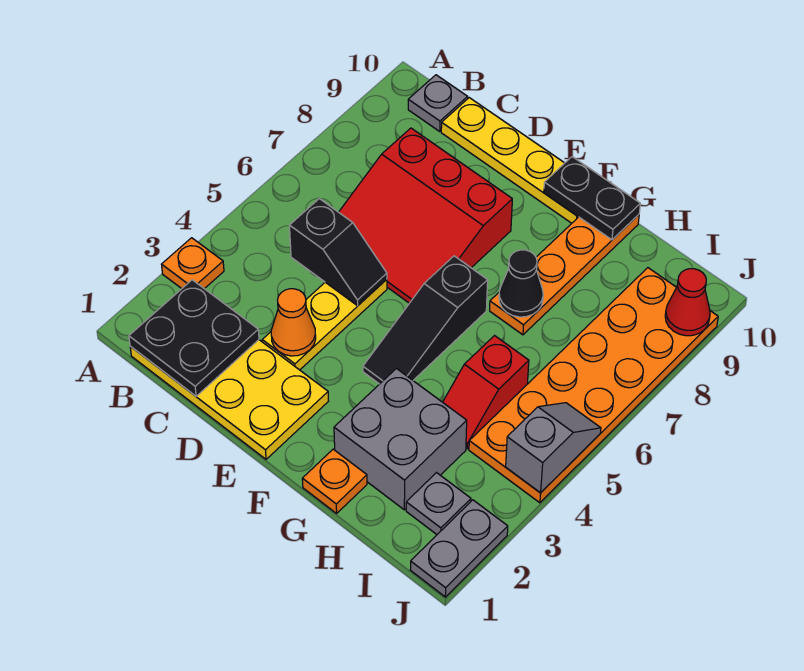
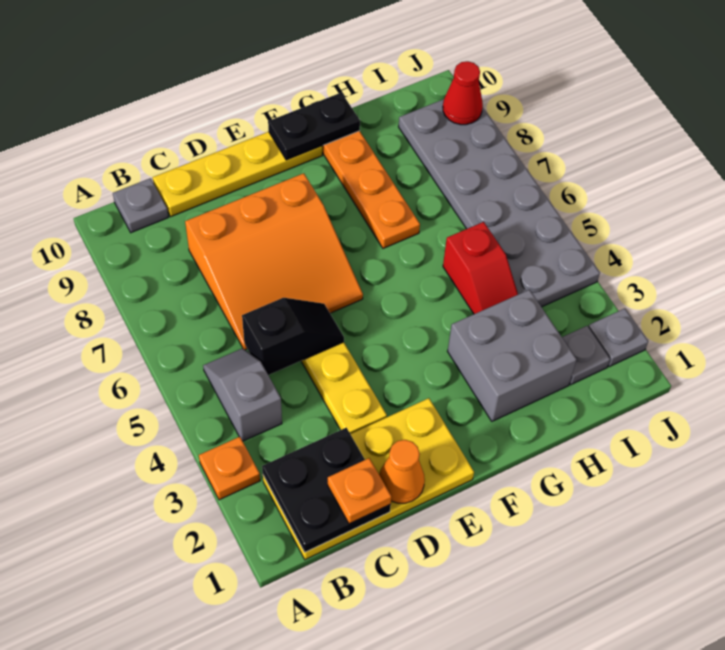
red 3x3 slope [339,128,512,303] -> orange 3x3 slope [185,173,363,350]
orange 1x1 cone [271,289,316,356] -> orange 1x1 cone moved to [379,440,425,503]
black 1x3 slope [363,256,488,384] -> none
orange 1x1 plate [302,449,367,513] -> orange 1x1 plate moved to [328,458,391,524]
black 1x1 cone [499,250,543,317] -> none
orange 2x6 plate [469,268,718,503] -> grey 2x6 plate [399,99,600,307]
grey 1x2 plate [410,500,508,597] -> grey 1x1 plate [588,309,648,367]
grey 1x2 slope [506,403,601,493] -> grey 1x2 slope moved to [203,348,282,441]

